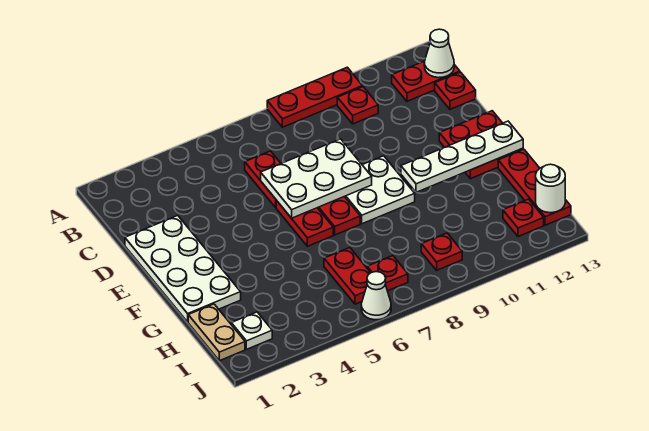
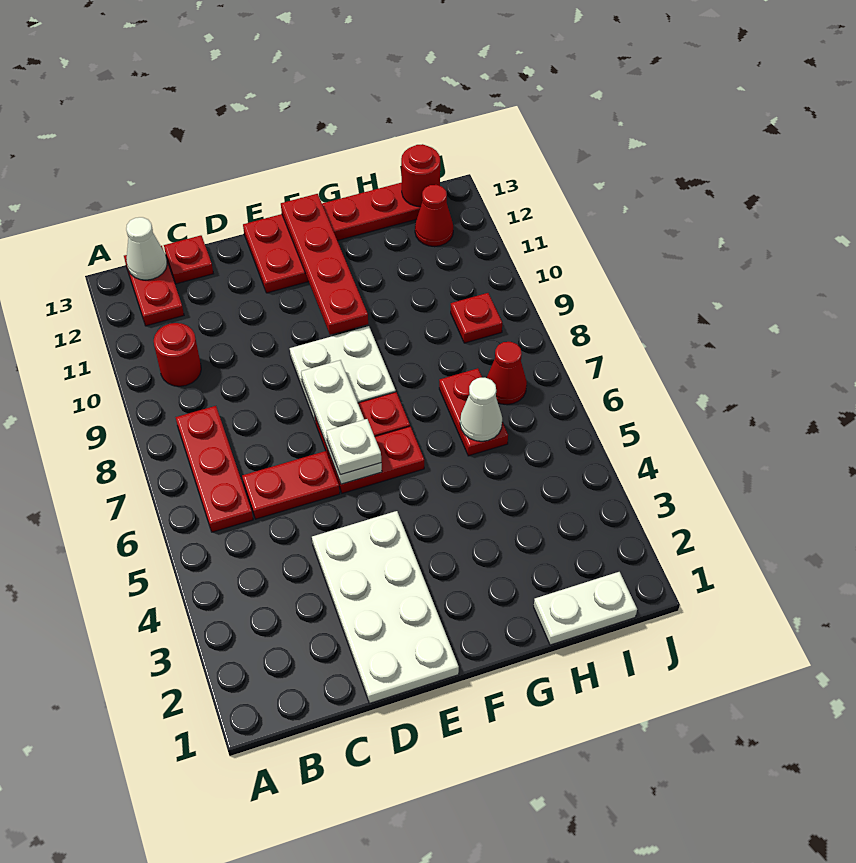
red 1x3 plate [267,67,363,127] -> red 1x3 plate moved to [176,406,253,532]
red 1x1 plate [337,87,378,124] -> red 1x1 round brick [154,323,201,386]
white 2x4 plate [125,216,241,322] -> white 2x4 plate turned to [312,511,459,703]
white 2x3 plate [261,139,372,218] -> white 1x3 plate [301,360,382,484]
white 1x4 plate [401,121,523,193] -> red 1x4 plate [281,194,368,335]
tan 1x2 plate [188,304,245,361] -> white 1x2 plate [534,572,637,645]
red 1x2 plate [324,248,371,304] -> red 1x2 plate turned to [439,368,508,456]
white 1x1 plate [231,312,272,349] -> white 1x1 plate moved to [326,419,381,475]
red 1x1 plate [367,256,408,291] -> red 1x1 cone [487,342,527,405]
red 1x1 plate [503,199,544,237] -> red 1x1 cone [415,185,453,247]
white 1x1 round brick [536,164,565,213] -> red 1x1 round brick [401,144,440,207]
white 1x1 cone [361,272,391,320] -> white 1x1 cone moved to [460,378,502,441]

